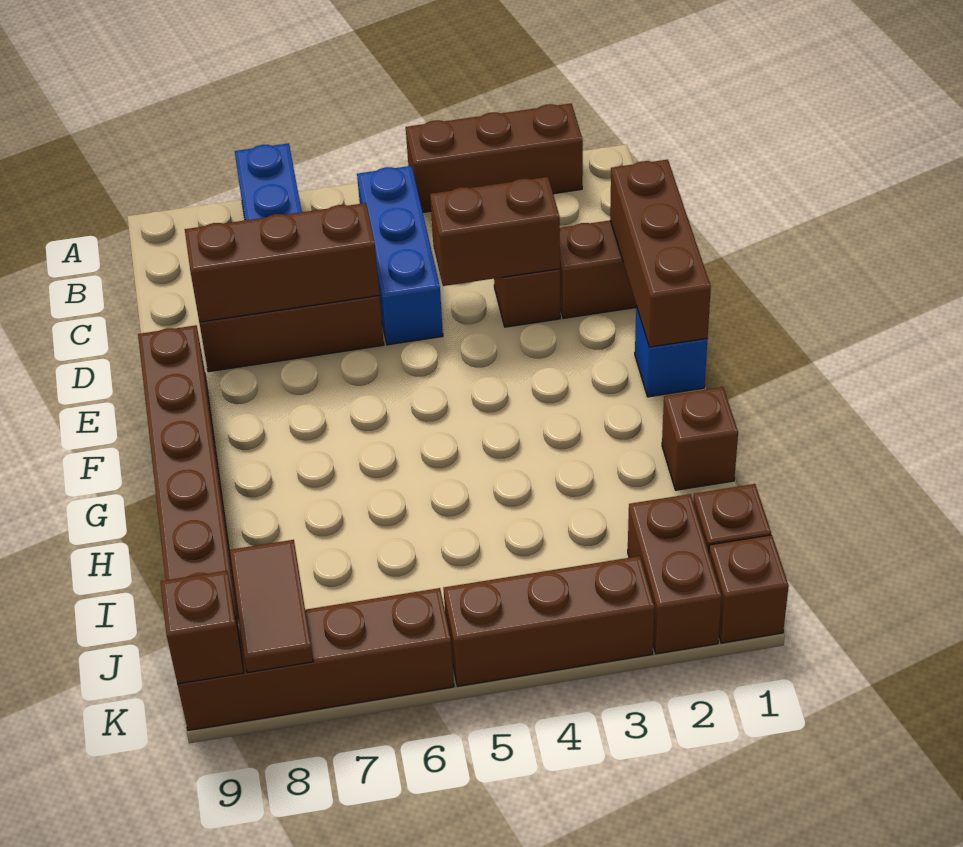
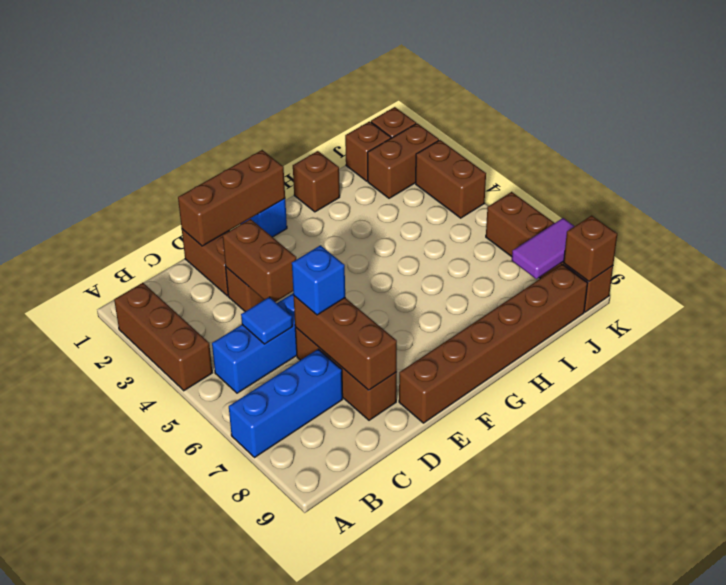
none -> blue 1x1 tile [241,297,293,344]
none -> blue 1x1 brick [292,245,345,315]
brown 1x2 tile [230,540,313,673] -> purple 1x2 tile [512,218,575,279]
brown 1x3 brick [443,556,655,686] -> brown 1x2 brick [416,140,486,218]

